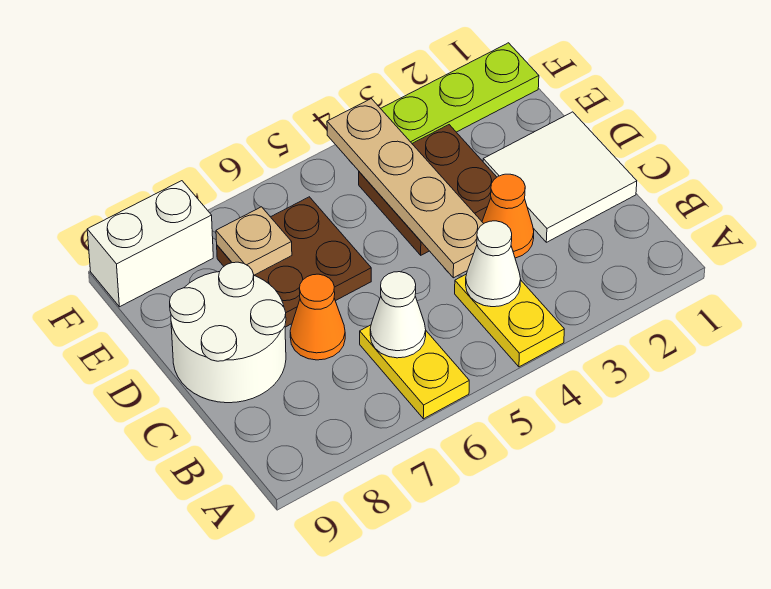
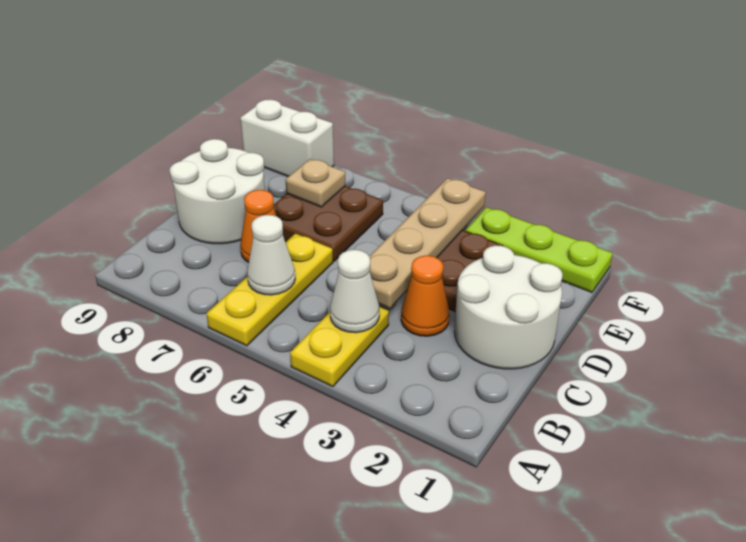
yellow 1x2 plate [360,325,469,419] -> yellow 1x3 plate [206,234,333,346]
white 2x2 tile [483,112,637,242] -> white 2x2 round brick [454,245,563,369]

